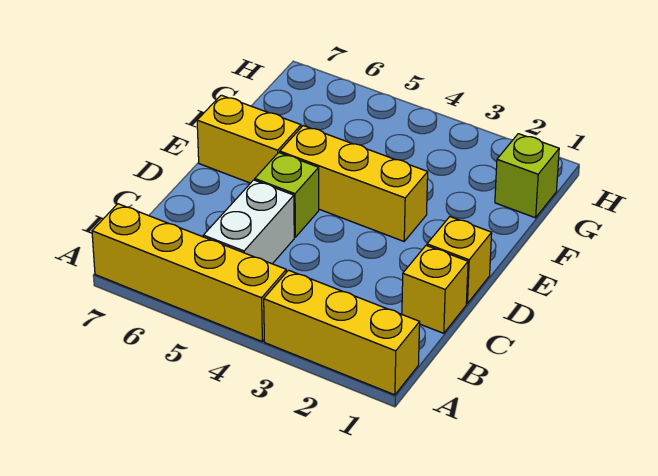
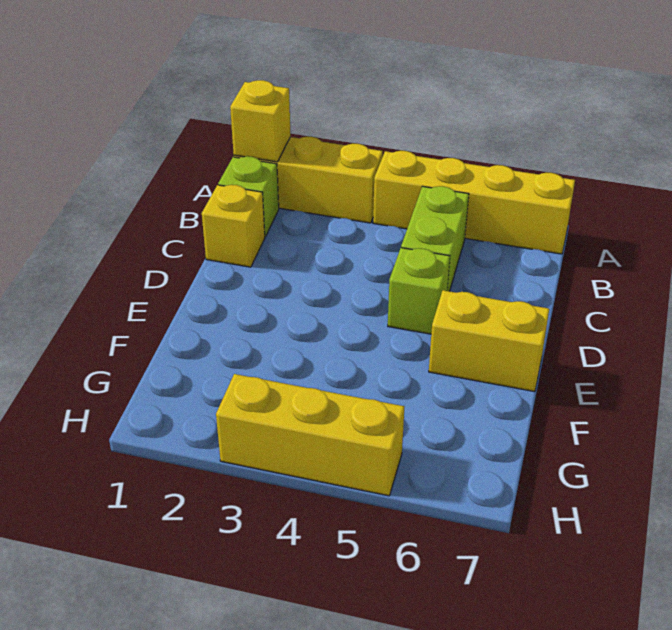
white 1x2 brick [203,180,294,264] -> lime 1x2 brick [401,186,469,291]
yellow 1x1 brick [427,217,492,303] -> yellow 1x1 brick moved to [230,80,291,162]
yellow 1x3 brick [280,126,428,241] -> yellow 1x3 brick moved to [216,374,404,496]
lime 1x1 brick [495,134,559,218] -> lime 1x1 brick moved to [218,156,279,237]

